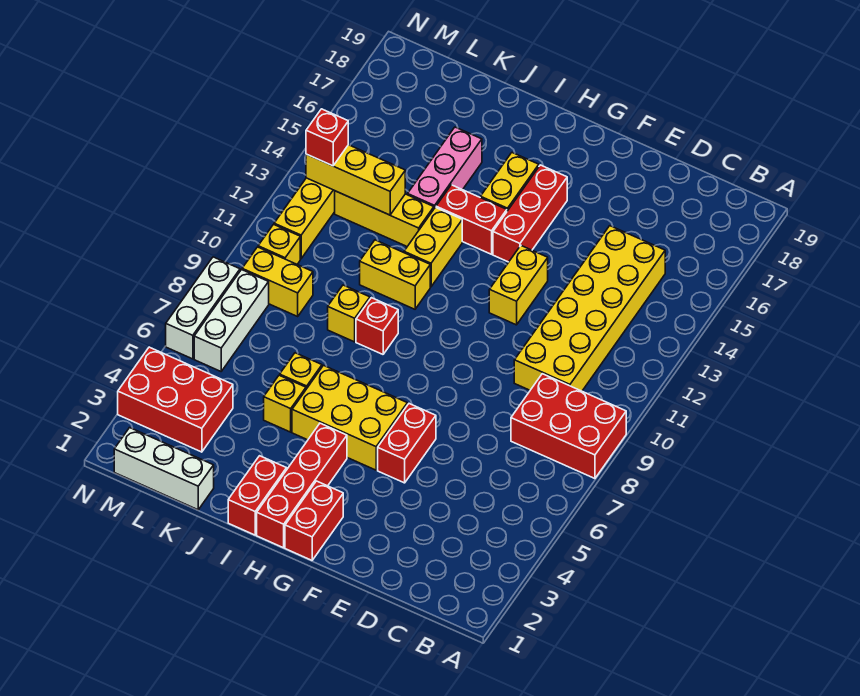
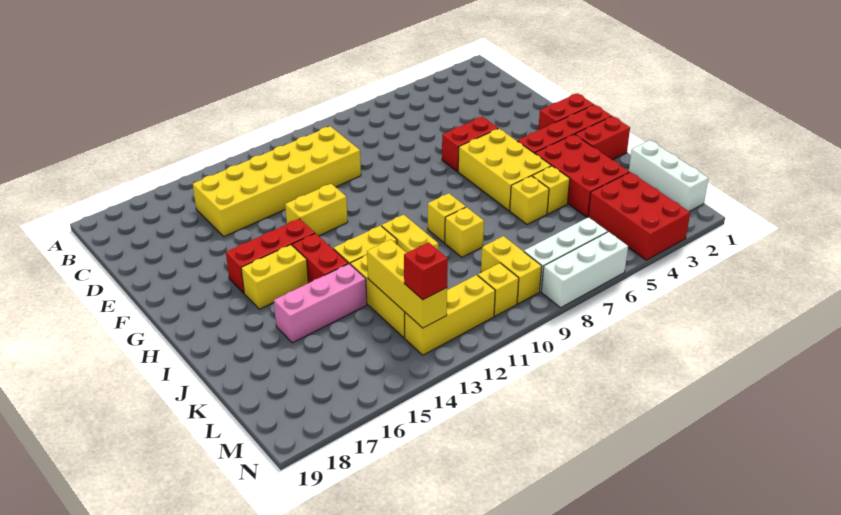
red 2x3 brick [511,374,626,478] -> red 2x3 brick moved to [535,134,629,217]
red 1x1 brick [356,298,398,354] -> yellow 1x1 brick [428,193,466,243]

